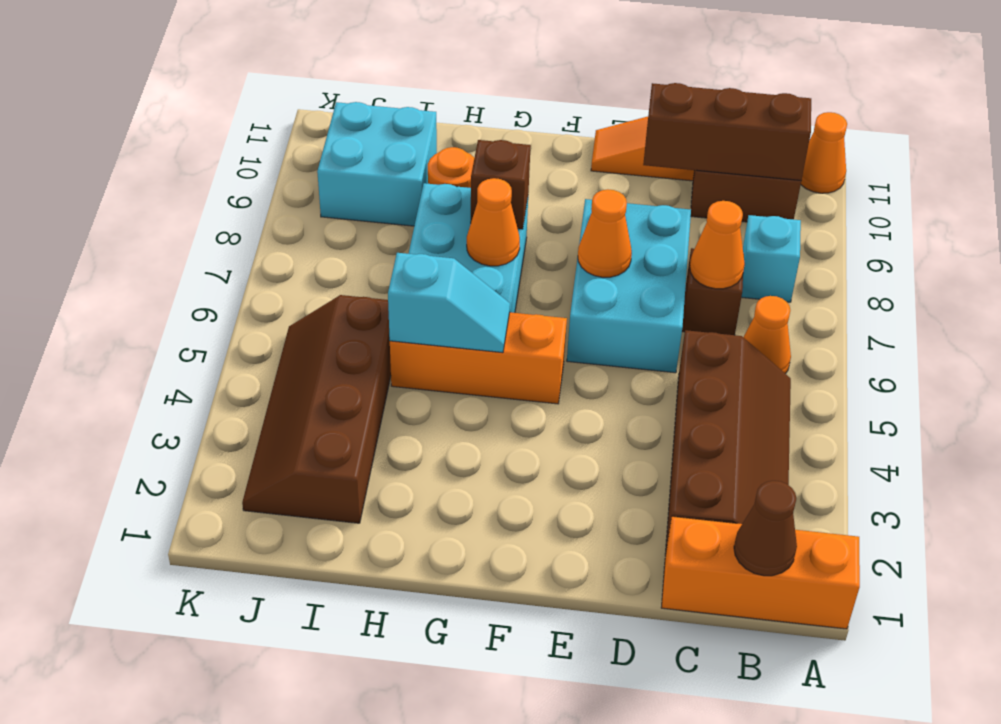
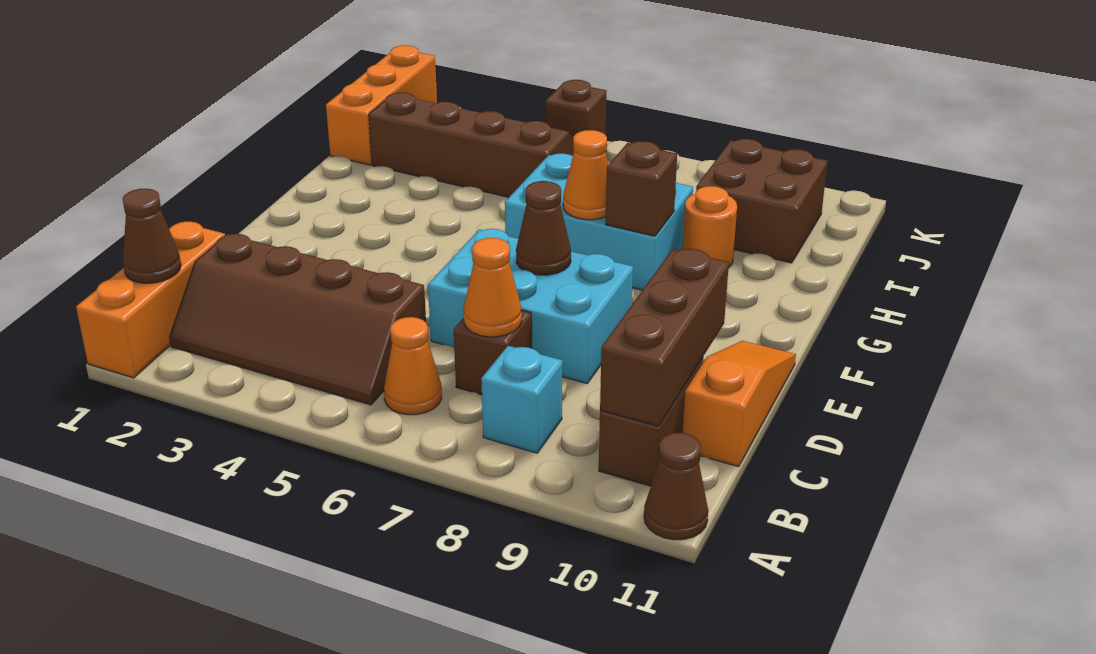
orange 1x1 cone [801,112,847,193] -> brown 1x1 cone [644,433,708,540]
orange 1x1 cone [578,189,632,277] -> brown 1x1 cone [516,181,571,275]
orange 1x3 brick [390,312,567,404] -> orange 1x3 brick moved to [326,45,437,165]
cyan 1x2 slope [388,253,510,353] -> none
cyan 2x2 brick [317,102,437,226] -> brown 2x2 brick [696,139,828,263]
none -> brown 1x1 brick [546,80,606,138]

